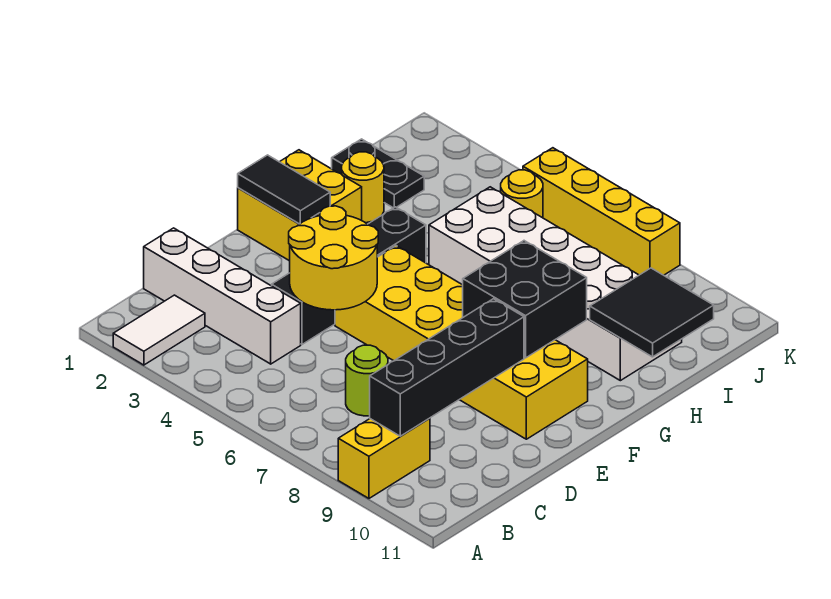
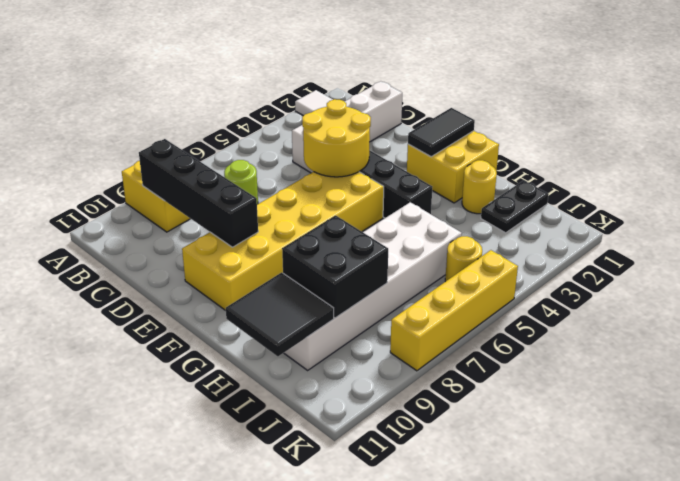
black 2x2 brick [463,241,587,358] -> black 2x2 brick moved to [282,215,388,318]

